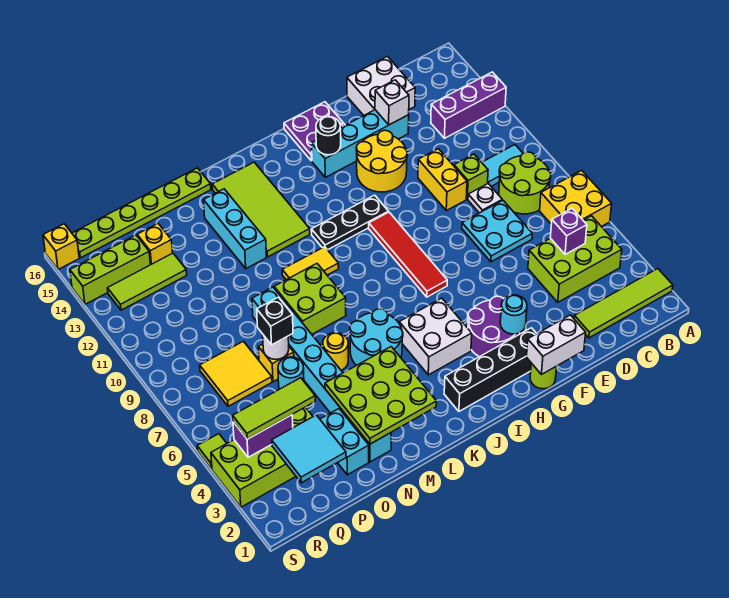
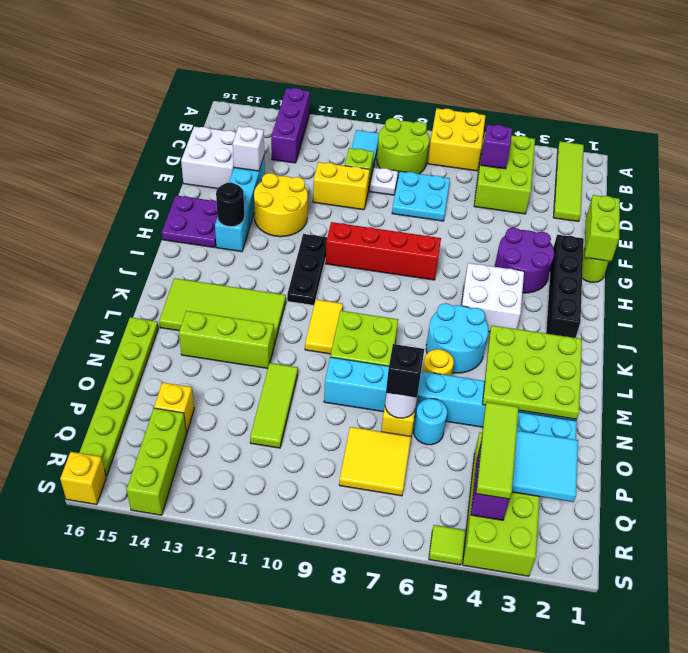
white 1x2 brick [527,315,586,375] -> lime 1x2 brick [584,195,620,261]
cyan 1x1 round brick [500,295,527,334] -> none
red 1x4 tile [369,212,447,297] -> red 1x4 brick [326,222,441,280]
cyan 1x3 brick [203,189,267,269] -> lime 1x3 brick [179,311,274,368]
lime 1x3 tile [107,253,187,310] -> lime 1x3 tile moved to [250,363,298,448]

